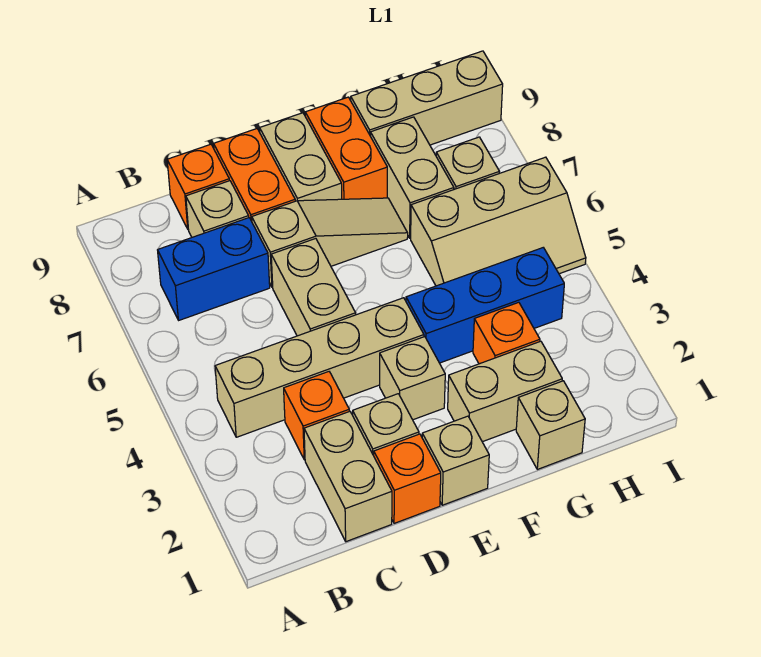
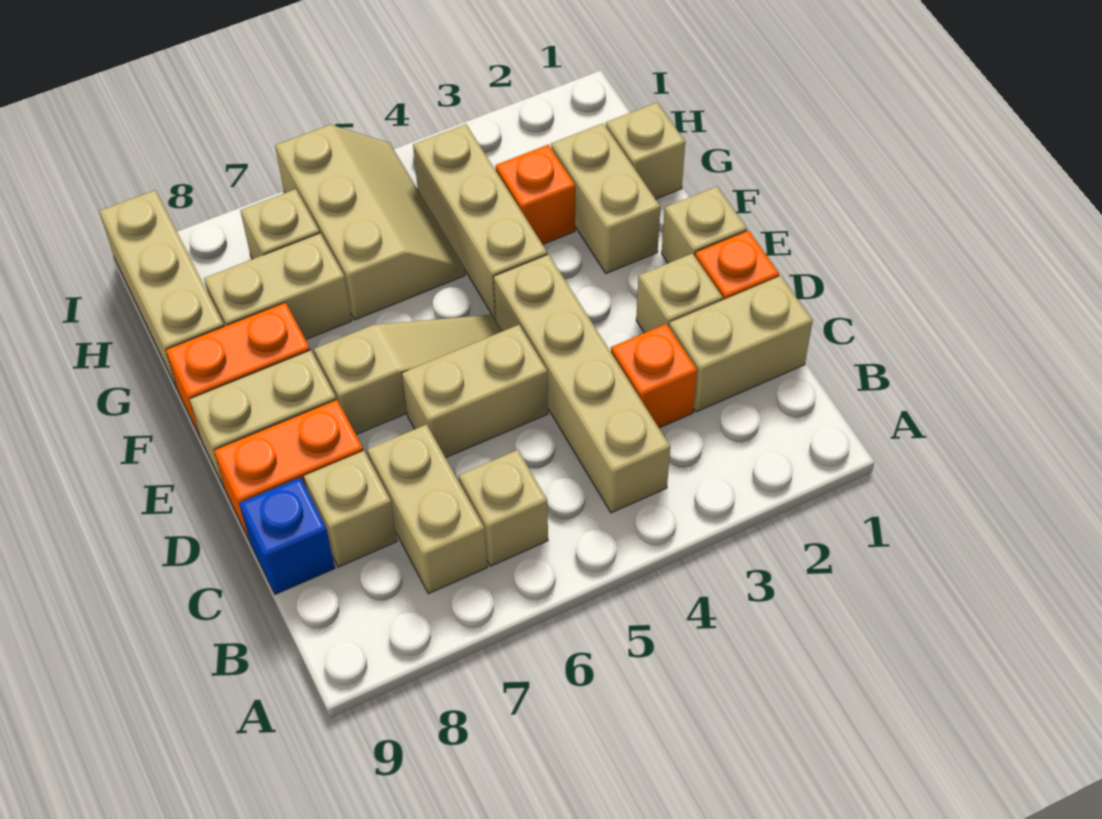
blue 1x2 brick [158,218,270,320] -> tan 1x2 brick [367,424,487,594]
orange 1x1 brick [167,144,229,229] -> blue 1x1 brick [239,477,335,594]
tan 1x3 slope [252,198,408,287] -> tan 1x3 slope turned to [314,314,502,434]
tan 1x1 brick [380,337,445,420] -> tan 1x1 brick moved to [459,450,548,566]
blue 1x3 brick [406,248,564,363] -> tan 1x3 brick [413,124,547,319]

